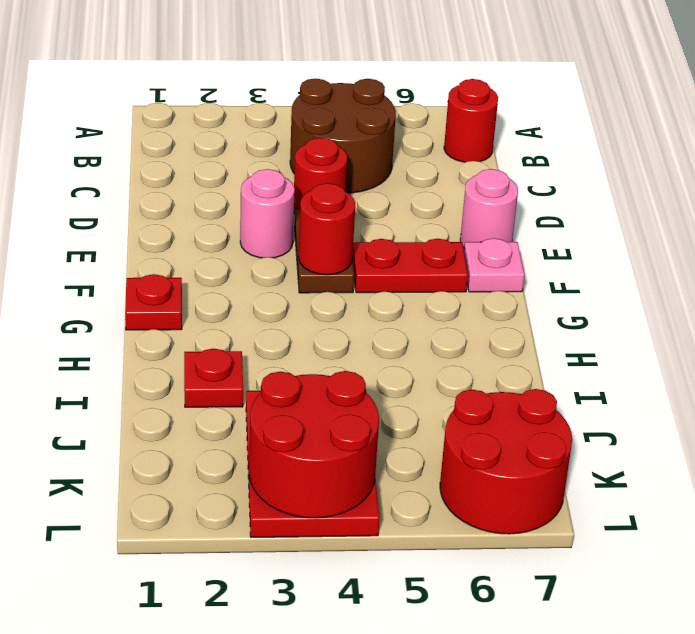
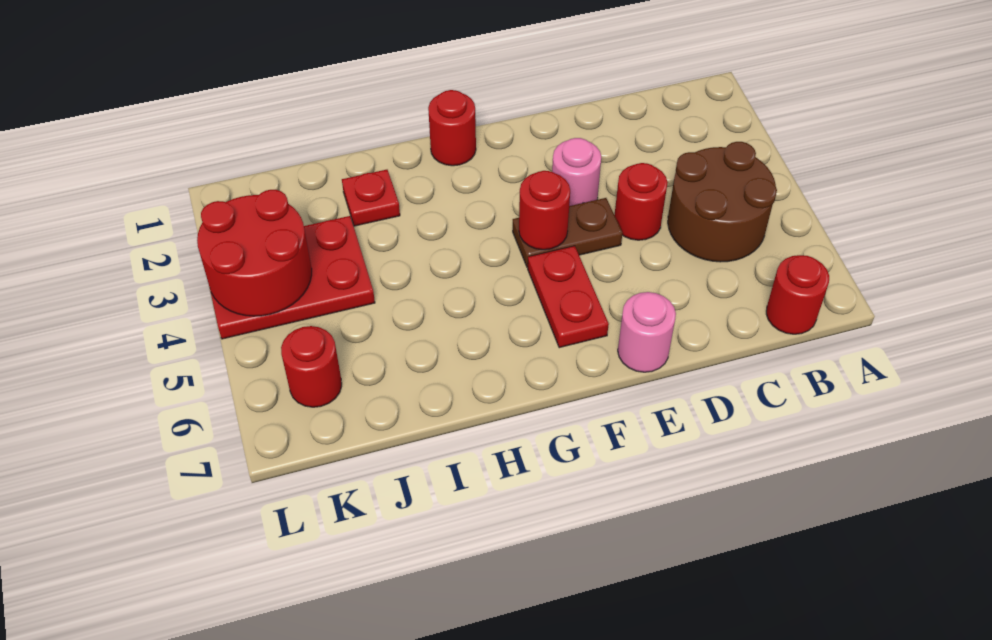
pink 1x1 plate [464,238,524,292] -> none
red 1x1 plate [125,274,182,330] -> red 1x1 round brick [428,90,476,166]
red 2x2 round brick [440,389,572,534] -> red 1x1 round brick [281,326,342,407]

